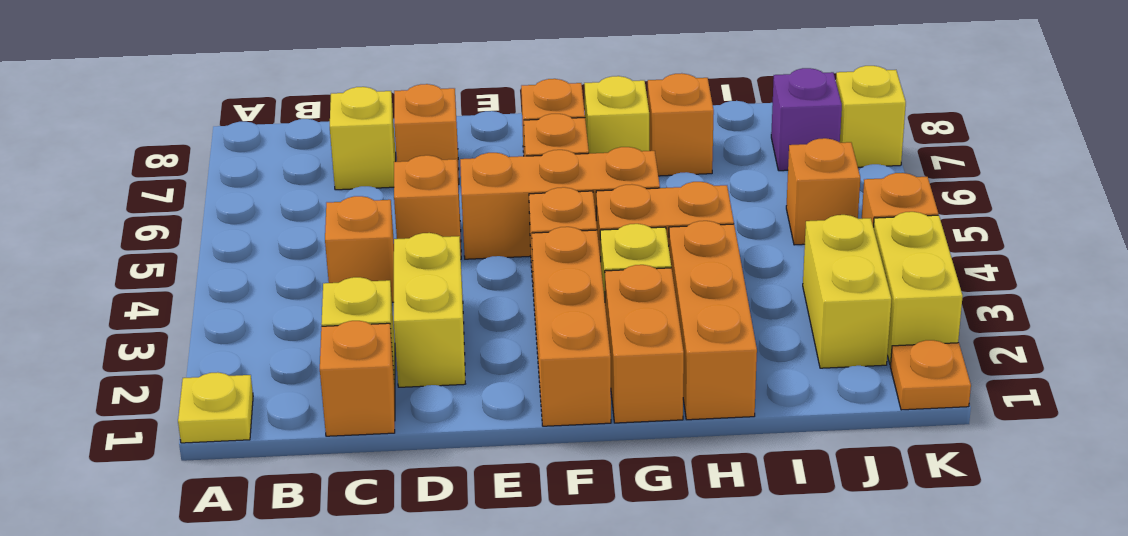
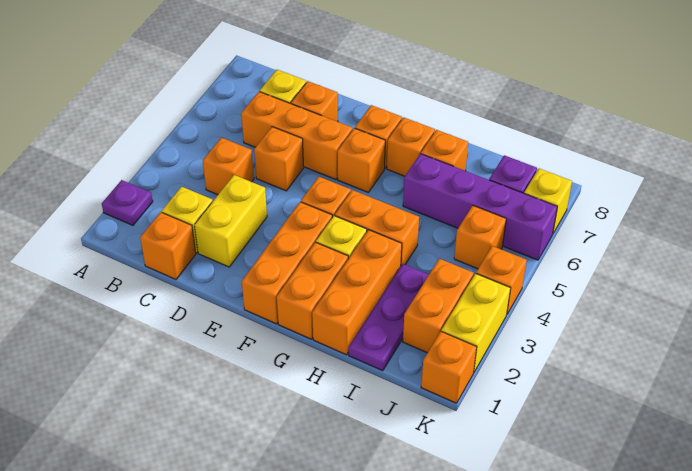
yellow 1x1 plate [178,372,253,443] -> none
none -> purple 1x1 plate [102,180,153,225]
orange 1x3 brick [460,147,660,259] -> orange 1x3 brick moved to [241,92,353,179]
yellow 1x1 brick [584,76,649,153] -> orange 1x1 brick [387,118,435,176]
none -> purple 1x4 brick [403,154,557,260]
none -> purple 1x3 plate [349,264,429,371]
yellow 1x2 brick [803,215,891,368] -> orange 1x2 brick [403,259,474,353]
orange 1x1 plate [890,340,971,410] -> orange 1x1 brick [421,332,477,403]

